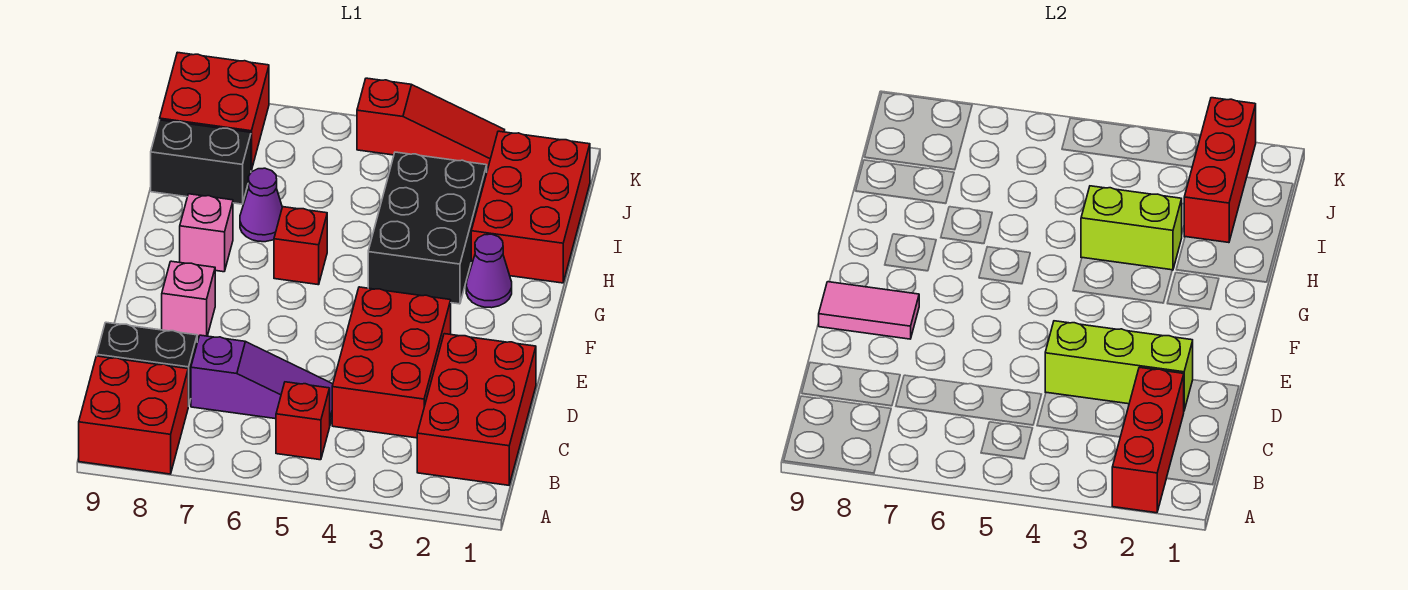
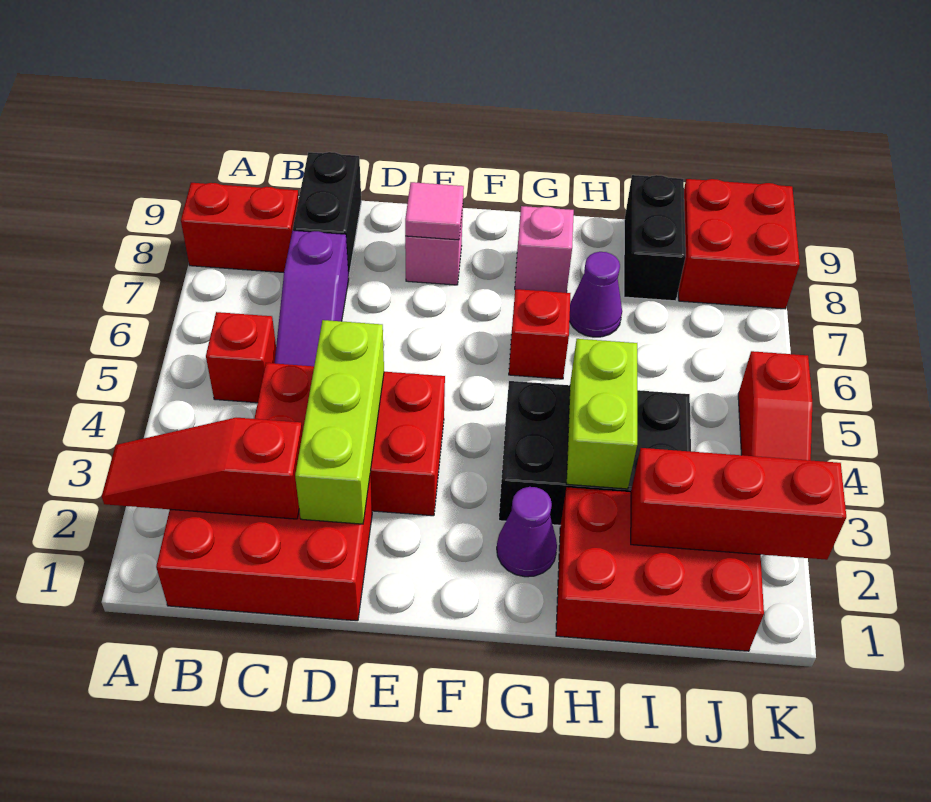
red 1x3 brick [1112,367,1184,513] -> red 1x3 slope [102,418,302,519]
red 2x2 brick [79,356,188,474] -> red 1x2 brick [181,183,299,272]
pink 1x2 tile [819,282,919,339] -> pink 1x1 tile [405,182,464,240]

